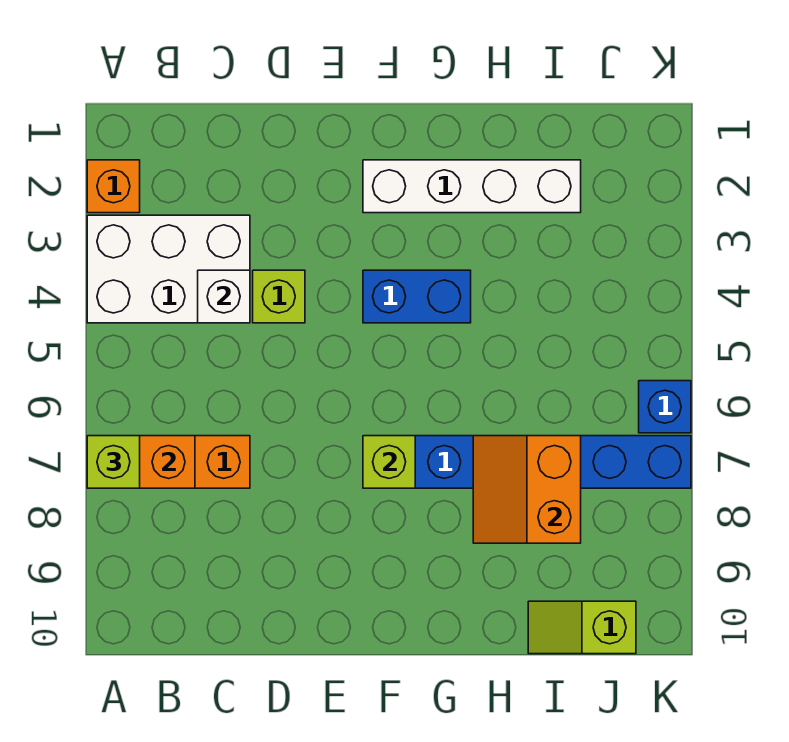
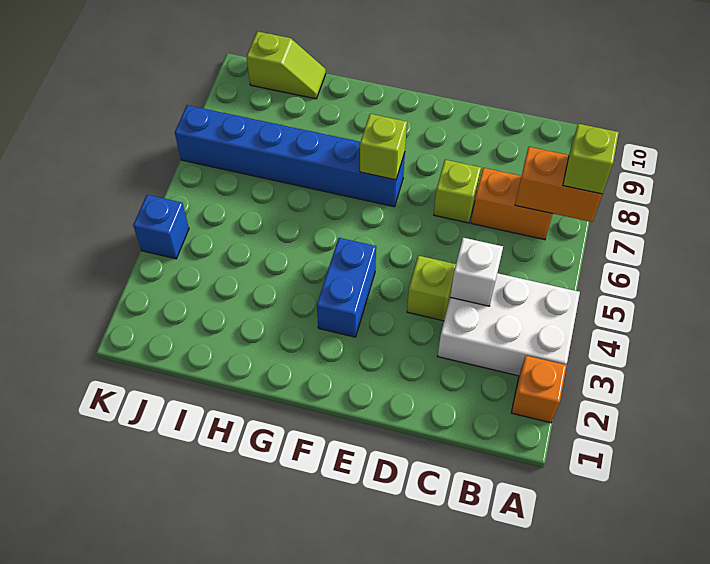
none -> lime 1x1 brick [434,160,481,223]
white 1x4 brick [363,160,581,213] -> none
blue 1x2 brick [363,270,471,323] -> blue 1x2 brick turned to [317,238,376,337]
orange 2x2 slope [473,436,581,543] -> none
blue 1x1 brick [639,381,691,433] -> blue 1x1 brick moved to [133,195,189,259]

